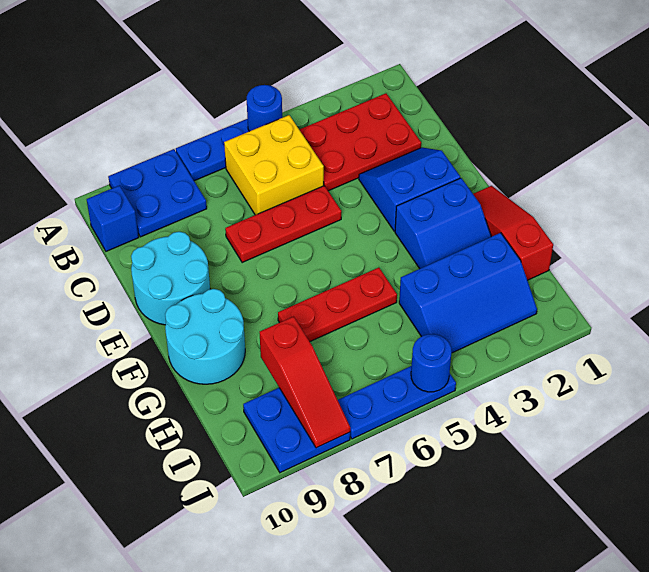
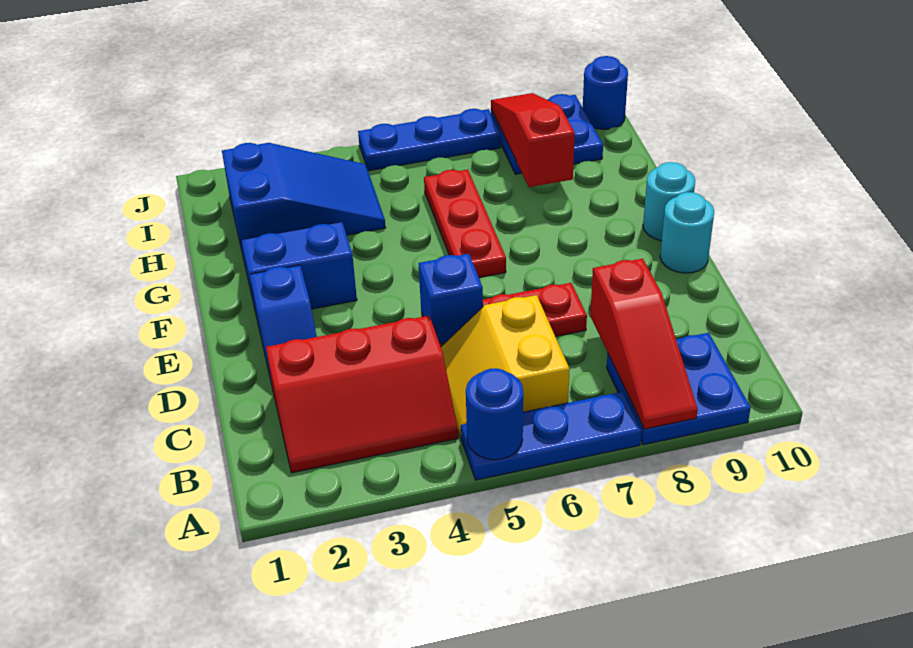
red 2x3 plate [299,93,421,191] -> red 2x3 slope [266,316,458,473]
yellow 2x2 brick [224,115,324,215] -> yellow 2x2 slope [441,295,570,437]
blue 1x1 brick [87,185,139,251] -> blue 1x1 brick moved to [419,254,483,343]
blue 2x2 slope [359,148,460,231] -> blue 1x2 slope [250,265,317,384]
cyan 2x2 round brick [131,232,210,325] -> cyan 1x1 round brick [660,192,714,273]
red 1x3 slope [473,186,553,280] -> red 1x3 slope moved to [590,259,698,429]
cyan 2x2 round brick [165,289,245,384] -> cyan 1x1 round brick [643,162,695,241]
red 1x3 plate [278,268,397,341] -> red 1x3 plate turned to [424,170,506,278]
blue 2x3 slope [399,233,537,353] -> blue 2x3 slope turned to [222,143,386,250]
blue 1x1 round brick [411,334,452,392] -> blue 1x1 round brick moved to [583,56,628,129]

